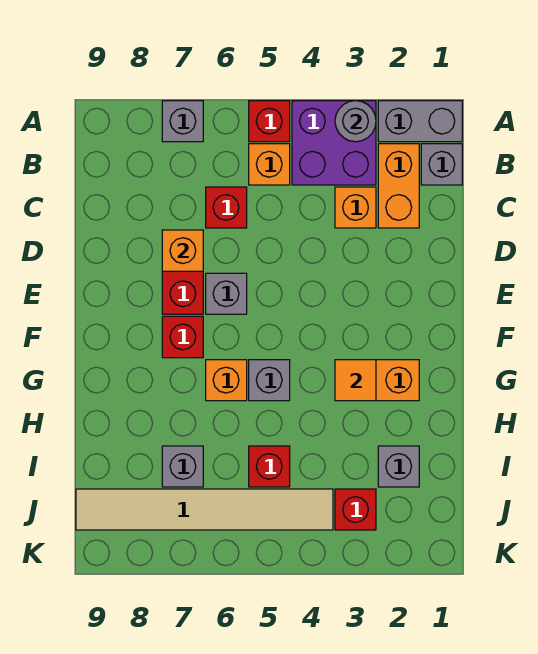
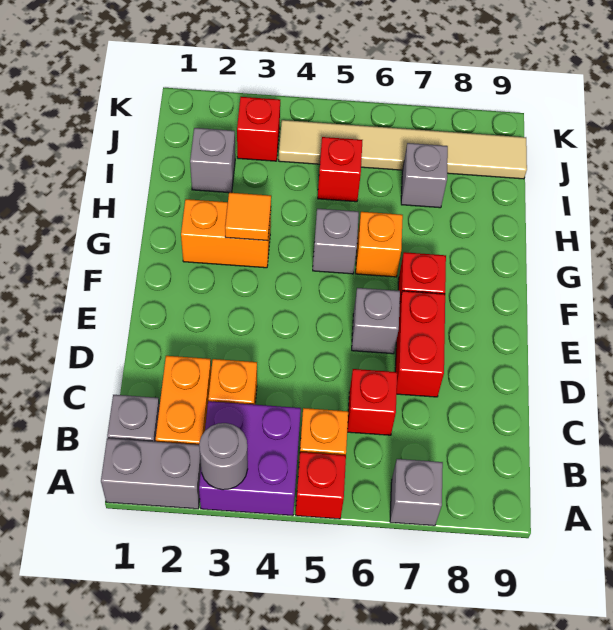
orange 1x1 brick [162,230,203,271] -> none

